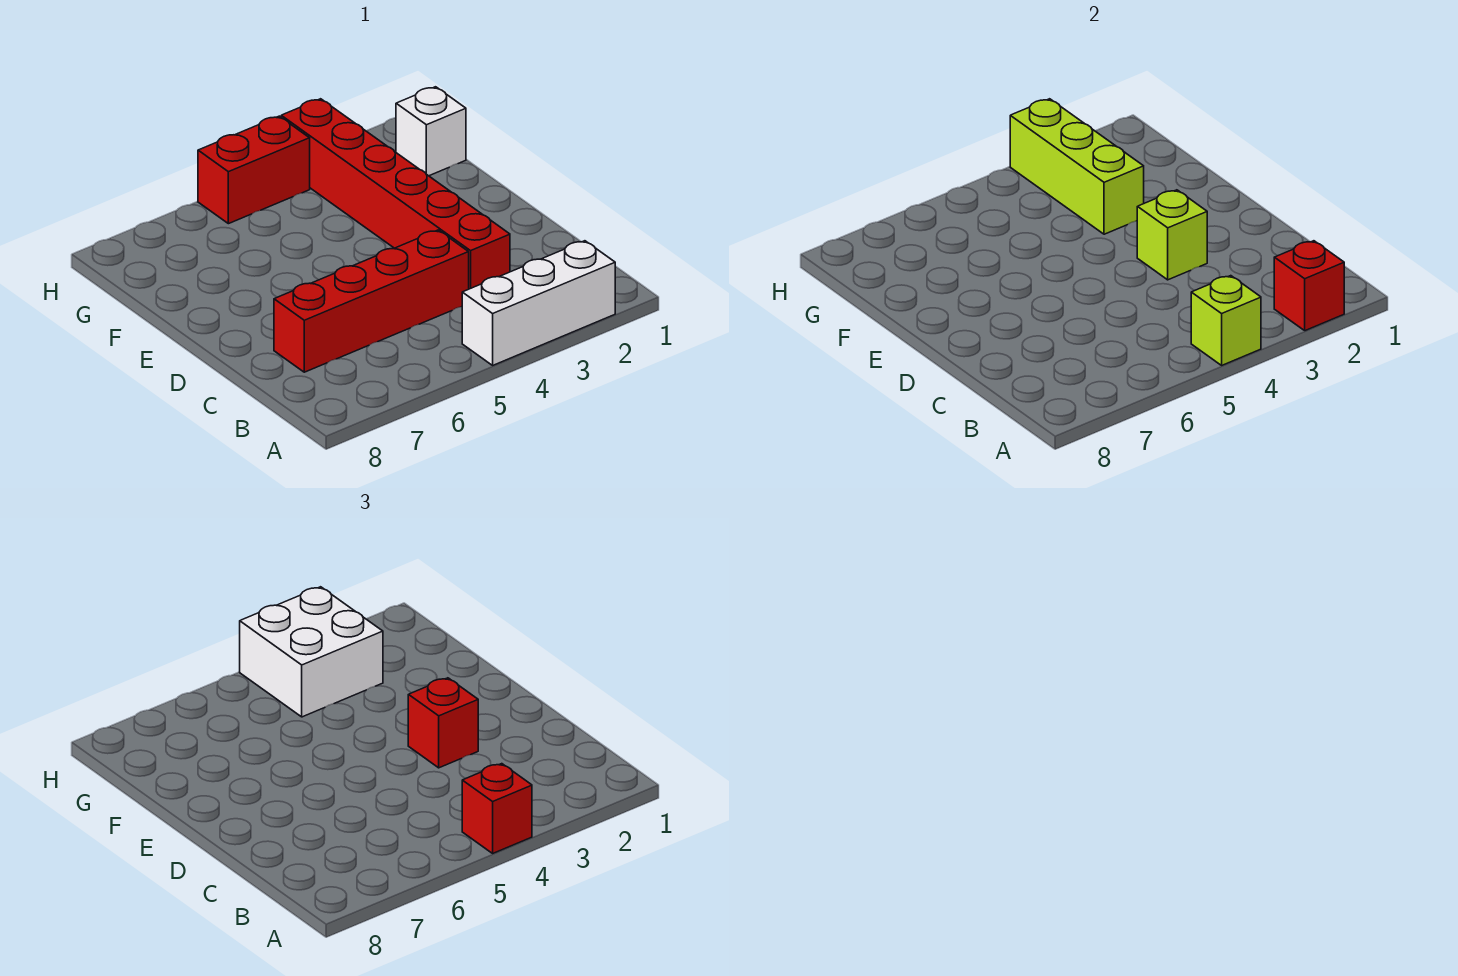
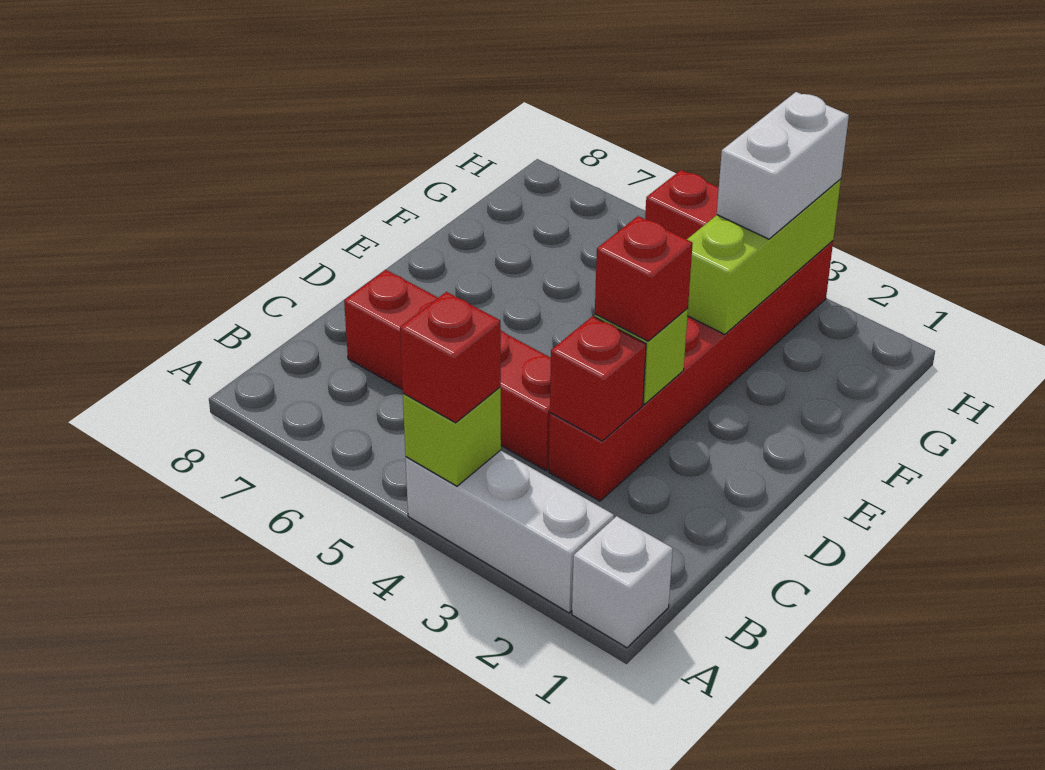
red 1x1 brick [1274,241,1344,331] -> red 1x1 brick moved to [550,316,646,441]
white 1x1 brick [396,87,466,176] -> white 1x1 brick moved to [572,516,673,648]
white 2x2 brick [240,587,383,717] -> white 1x2 brick [717,92,849,239]

